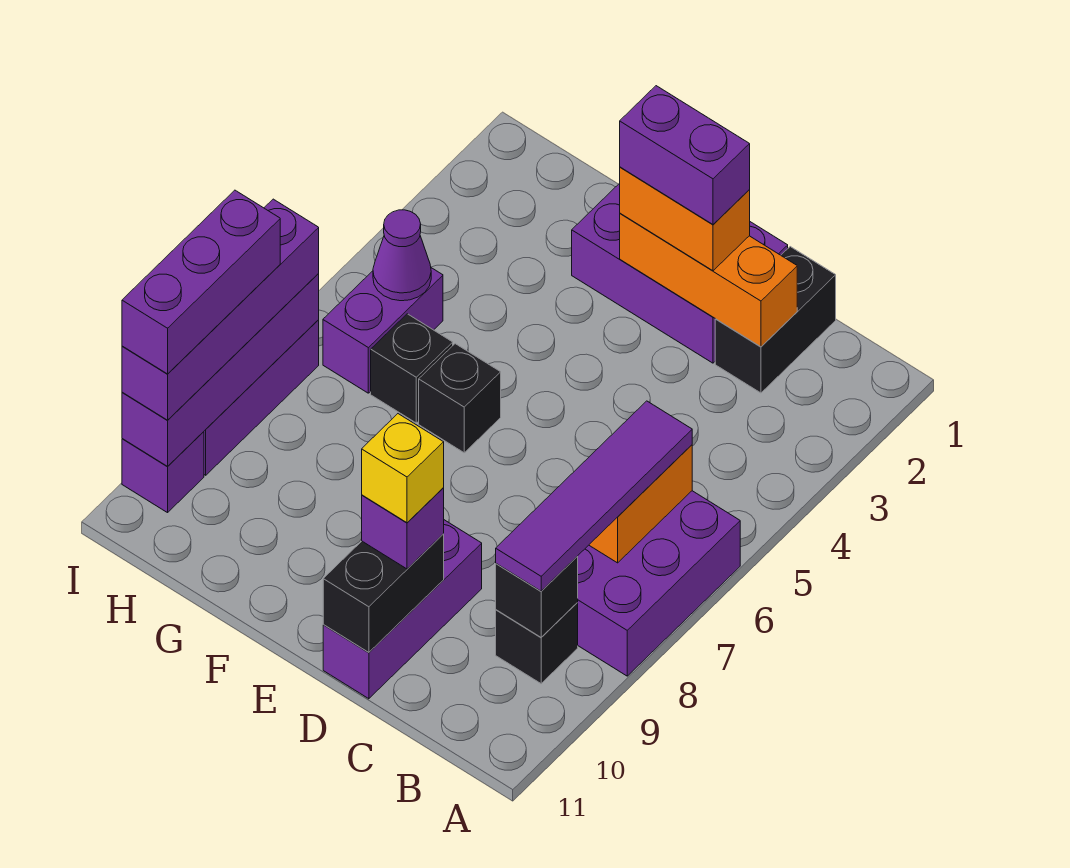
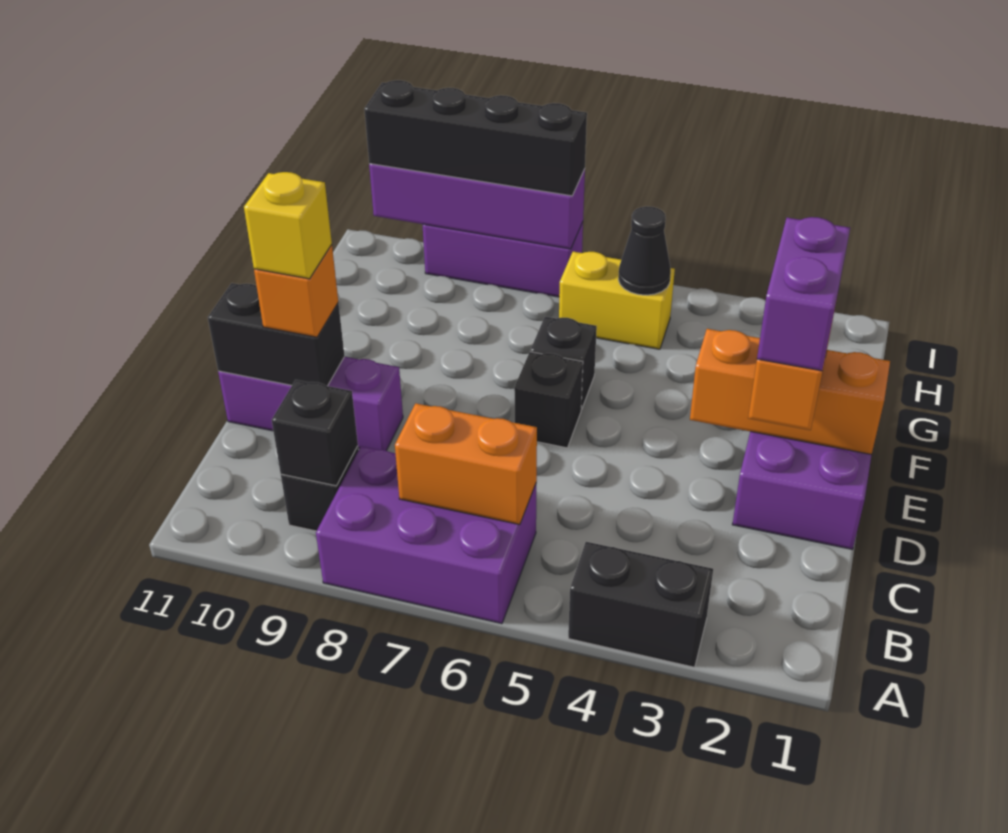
purple 1x4 tile [496,401,692,591] -> none
black 1x2 brick [715,247,836,393] -> black 1x2 brick moved to [568,542,713,667]
orange 1x3 brick [620,213,797,347] -> orange 1x3 brick turned to [690,329,890,455]
purple 1x1 brick [362,488,444,569] -> orange 1x1 brick [254,245,338,337]
black 1x1 brick [371,314,453,423] -> black 1x1 brick moved to [514,352,583,448]
purple 1x2 brick [323,268,443,393] -> yellow 1x2 brick [559,252,675,349]
purple 1x1 cone [373,210,431,301] -> black 1x1 cone [618,206,671,295]
purple 1x4 brick [122,199,319,420] -> black 1x4 brick [364,80,587,196]
purple 1x3 brick [122,190,280,374] -> none
purple 1x1 brick [122,432,204,513] -> none

